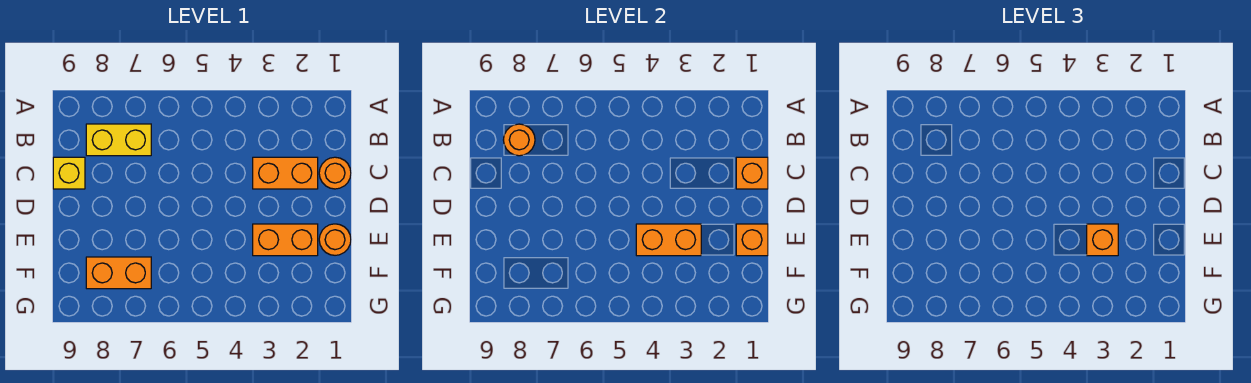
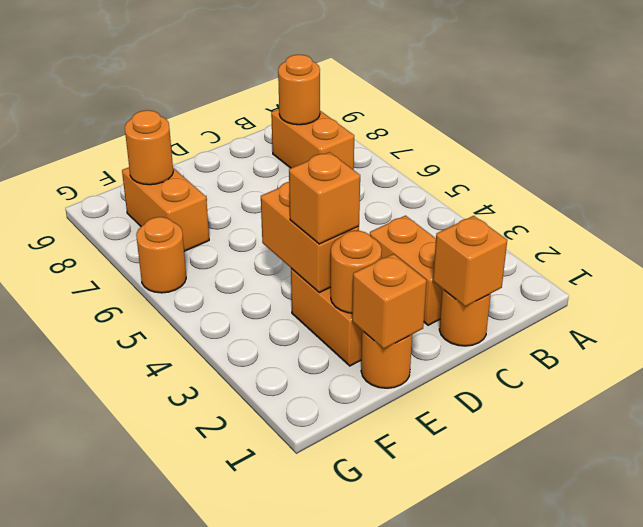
yellow 1x2 brick [86,124,151,156] -> orange 1x2 brick [271,109,354,170]
yellow 1x1 brick [53,157,85,189] -> none
none -> orange 1x1 round brick [331,231,382,313]
none -> orange 1x1 round brick [125,110,173,185]
none -> orange 1x1 round brick [136,217,186,293]

